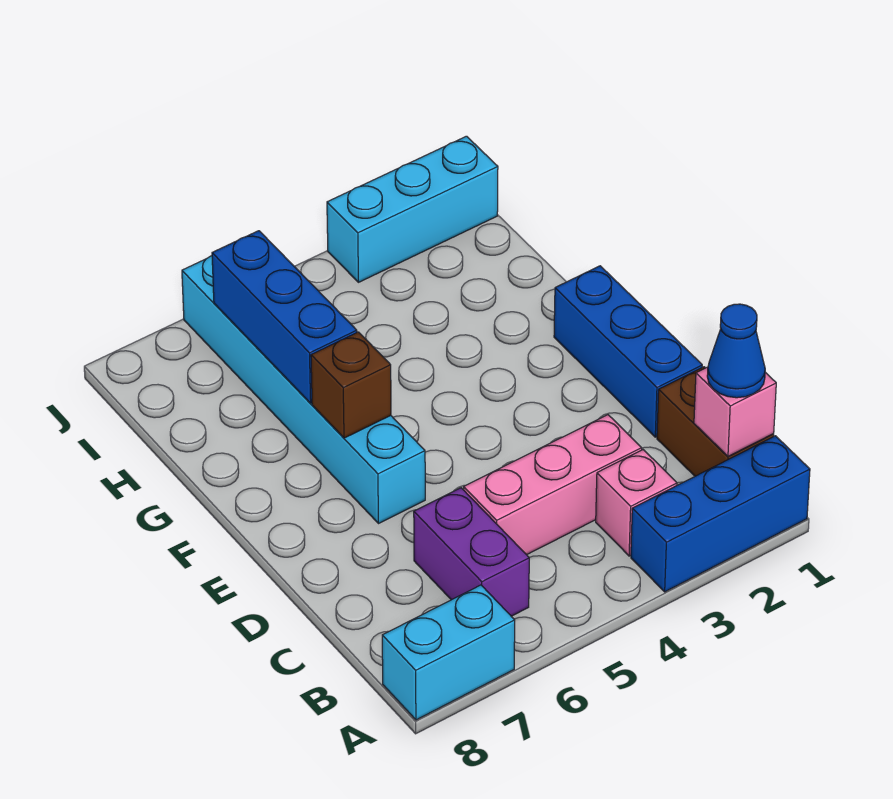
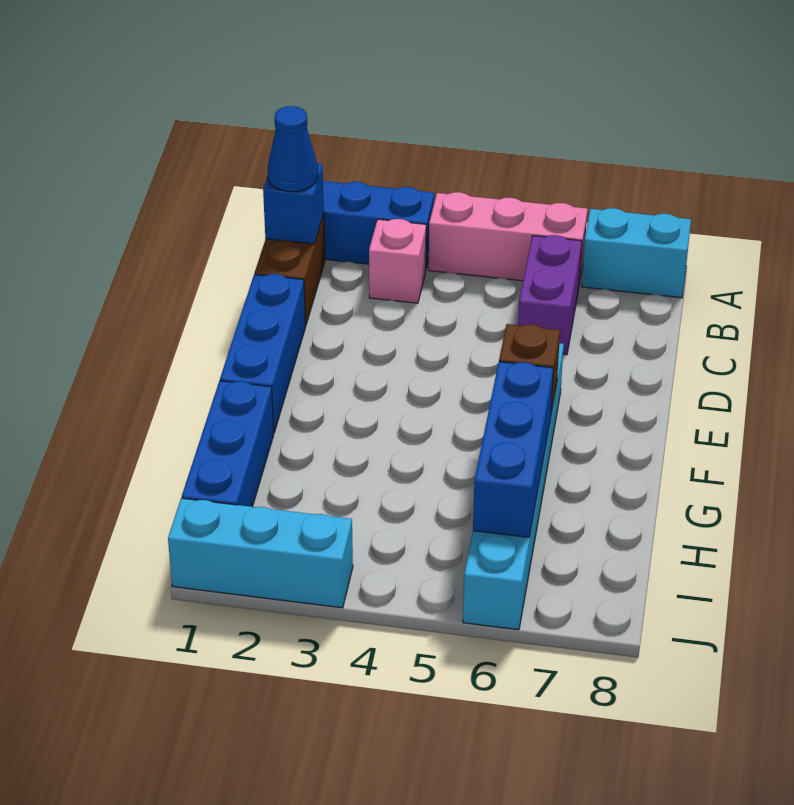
pink 1x1 brick [694,367,776,456] -> blue 1x1 brick [263,163,324,244]
pink 1x3 brick [464,415,642,555] -> pink 1x3 brick moved to [429,192,588,284]
none -> blue 1x3 brick [182,381,274,507]

